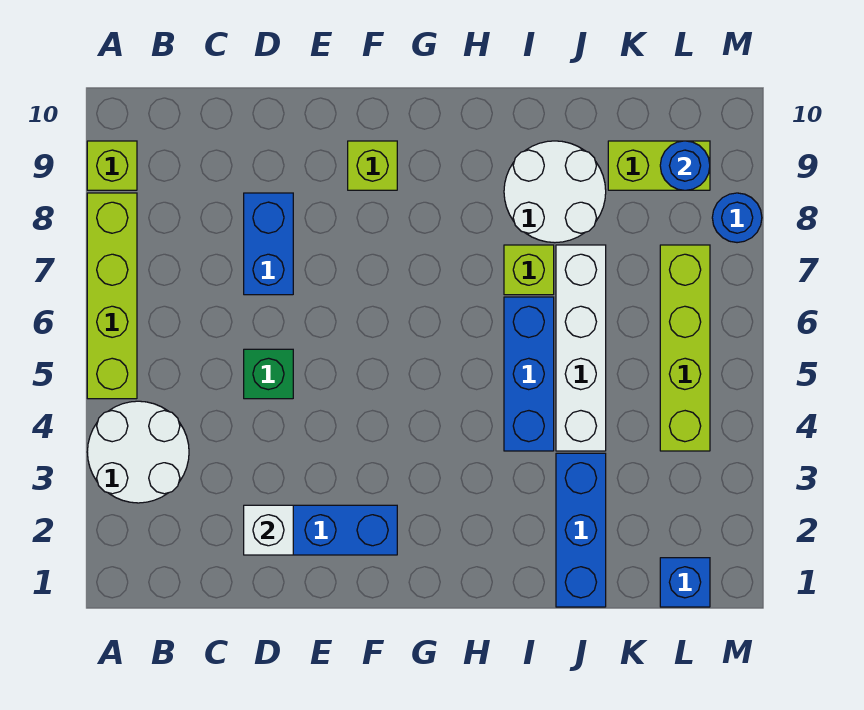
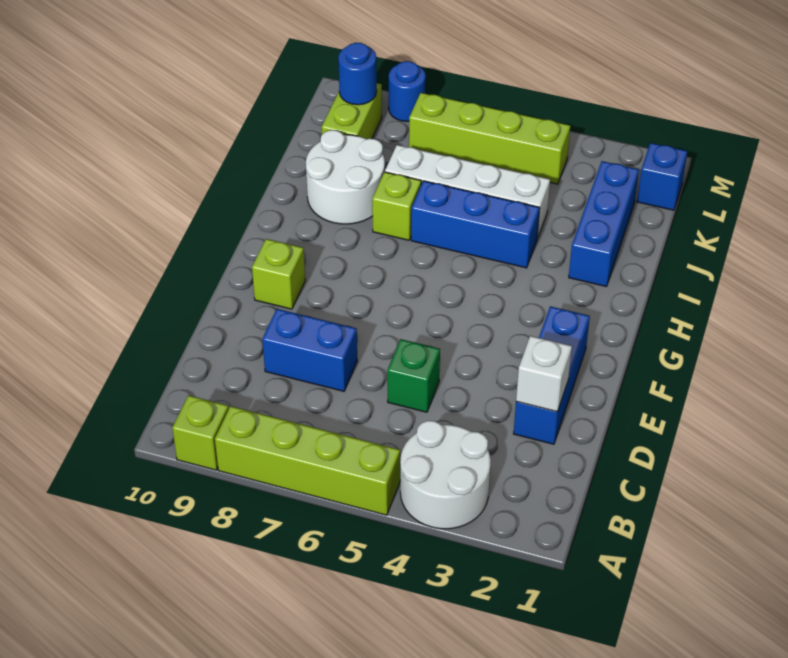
blue 1x3 brick [556,453,606,607] -> blue 1x3 brick turned to [569,161,639,287]

